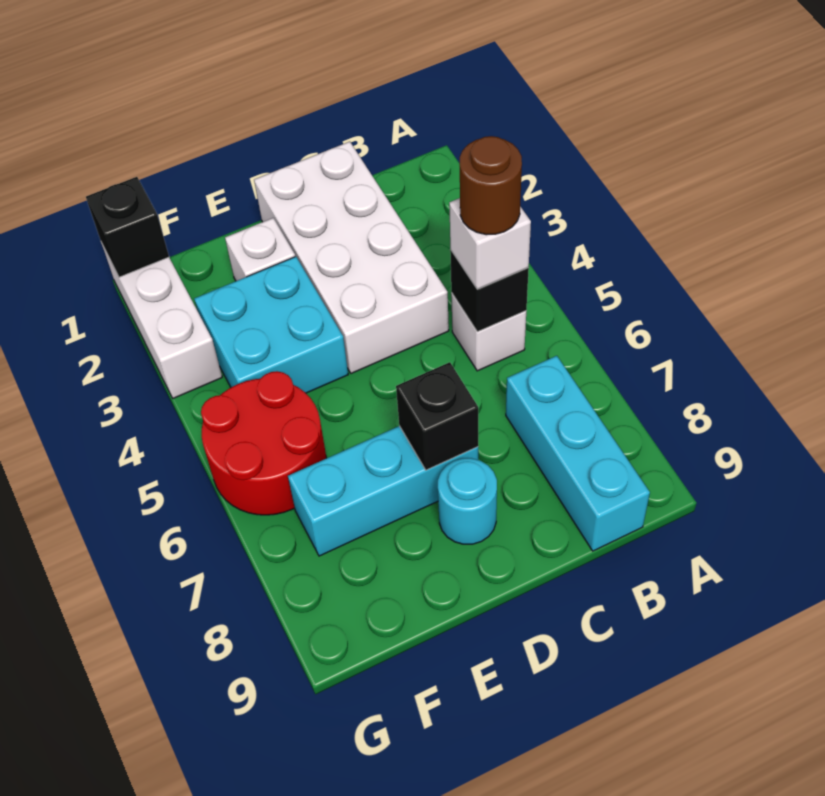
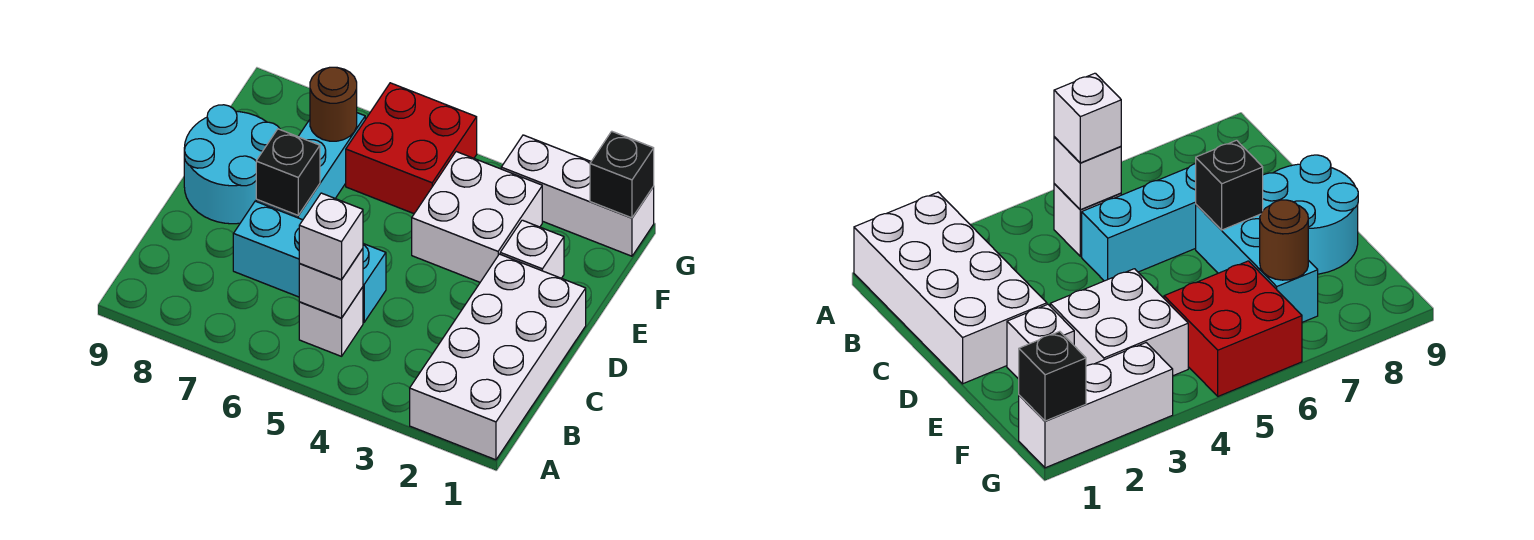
black 1x1 brick [450,250,529,332] -> white 1x1 brick [299,249,363,318]
brown 1x1 round brick [460,136,522,235] -> brown 1x1 round brick moved to [310,67,357,141]
cyan 1x3 brick [506,356,650,551] -> cyan 1x3 brick moved to [233,201,386,322]
white 2x4 brick [254,142,449,373] -> white 2x4 brick turned to [410,254,586,460]
cyan 1x1 round brick [438,458,497,544] -> cyan 2x2 round brick [184,105,280,224]
cyan 2x2 brick [194,257,348,393] -> white 2x2 brick [412,152,542,282]
red 2x2 round brick [201,371,326,515] -> red 2x2 brick [346,83,477,214]

